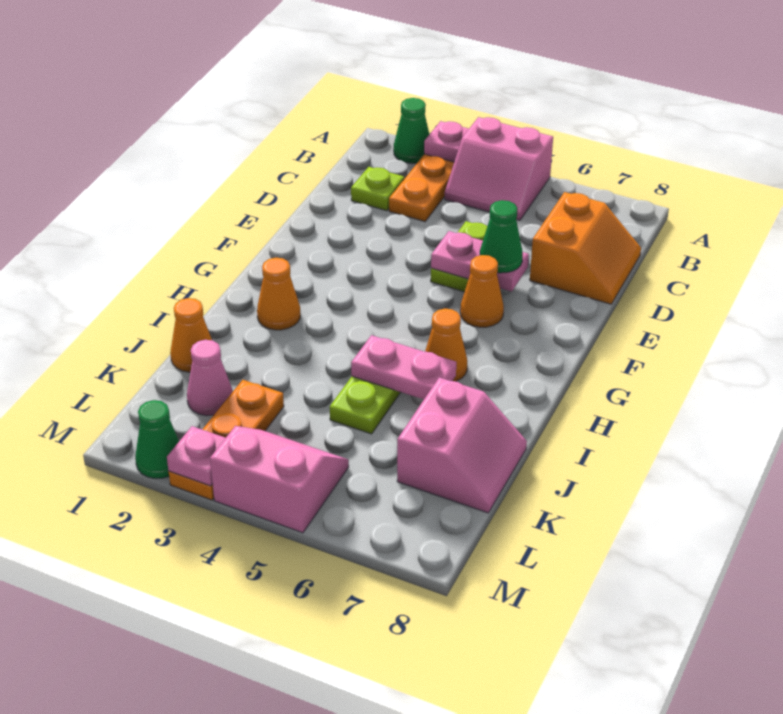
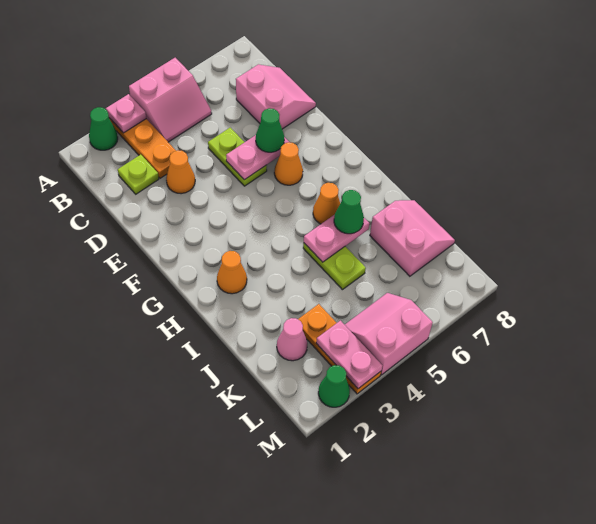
orange 2x2 slope [530,192,641,304] -> pink 2x2 slope [236,64,316,129]
none -> green 1x1 cone [334,190,364,234]
orange 1x1 cone [170,298,212,372] -> orange 1x1 cone moved to [166,150,195,194]
pink 1x1 plate [167,426,225,486] -> pink 1x2 plate [316,321,382,389]

